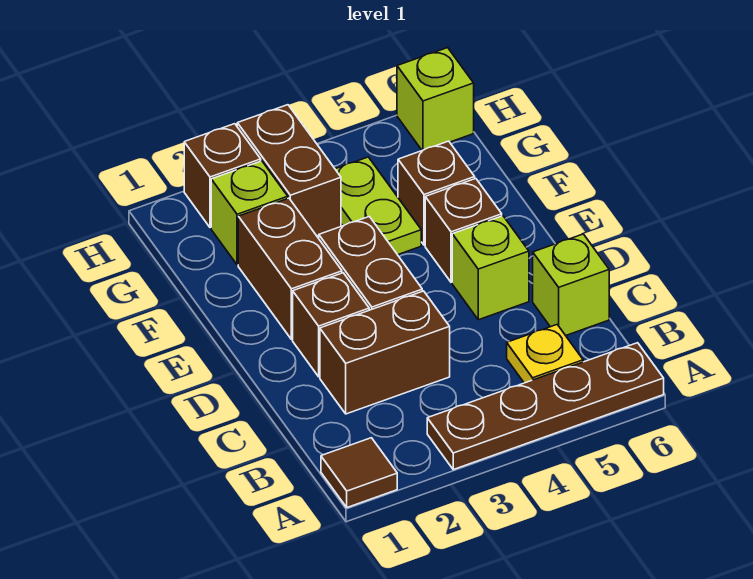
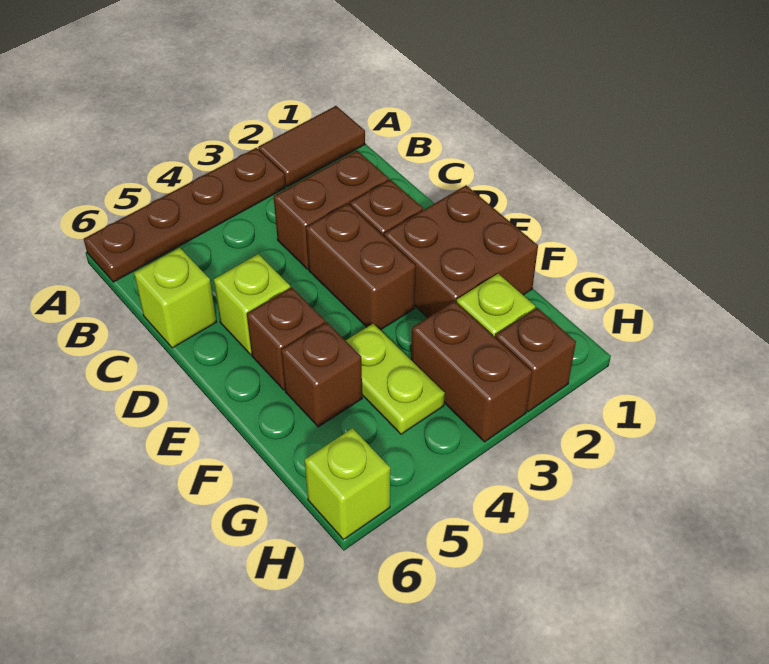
brown 1x1 tile [321,438,397,507] -> brown 1x2 tile [258,106,365,187]
yellow 1x1 plate [507,325,583,383] -> none
brown 1x2 brick [238,198,342,339] -> brown 2x2 brick [384,185,538,318]

